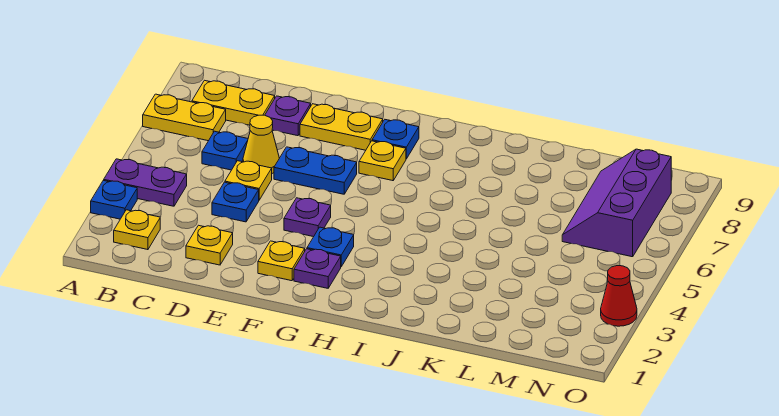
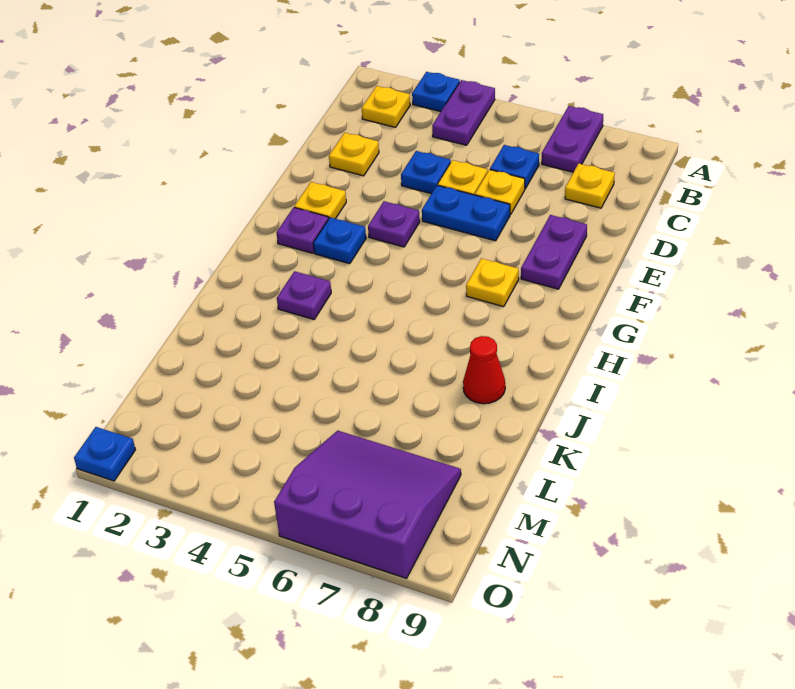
yellow 1x2 plate [143,94,226,141] -> purple 1x2 plate [542,106,603,172]
yellow 1x2 plate [192,80,275,125] -> yellow 1x1 plate [565,164,615,208]
yellow 1x1 cone [243,115,279,173] -> yellow 1x1 plate [475,170,525,214]
purple 1x1 plate [265,96,311,136] -> purple 1x1 plate moved to [277,271,331,320]
blue 1x2 plate [274,147,357,194] -> blue 1x2 plate turned to [422,185,510,241]
yellow 1x2 plate [300,104,383,150] -> purple 1x2 plate [521,215,587,289]
blue 1x1 plate [372,120,419,159] -> blue 1x1 plate moved to [74,427,135,481]
purple 2x3 slope [562,149,671,257] -> purple 3x3 slope [274,431,461,578]
red 1x1 cone [601,266,637,326] -> red 1x1 cone moved to [463,336,505,404]

